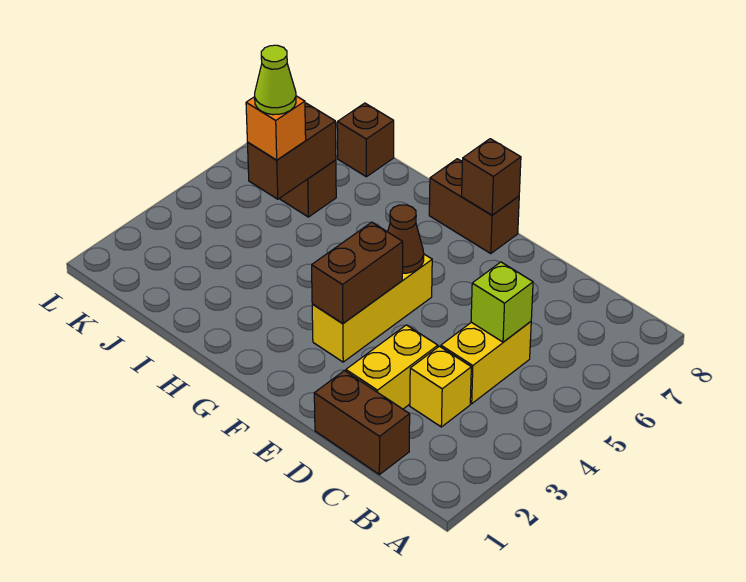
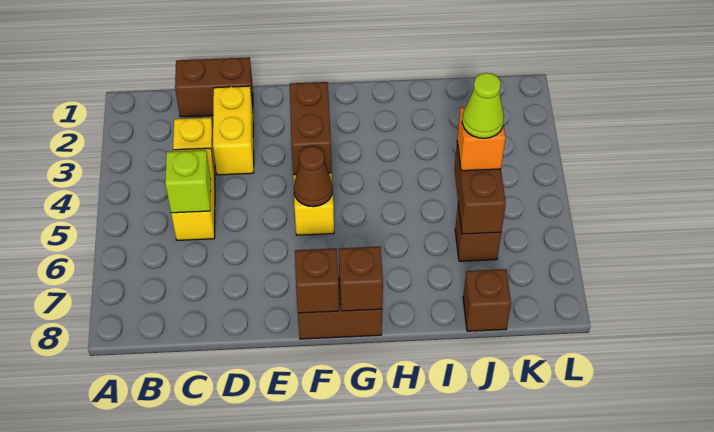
none -> brown 1x1 brick [339,246,383,311]

